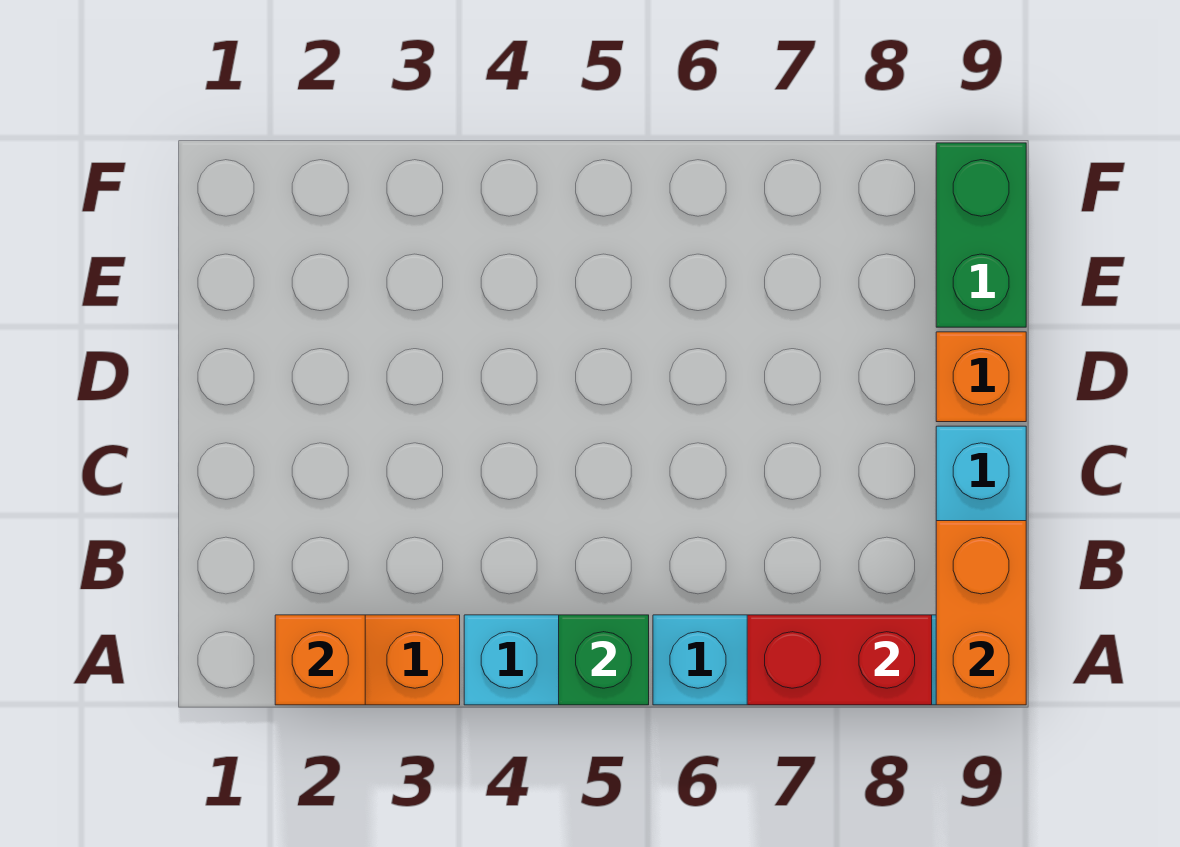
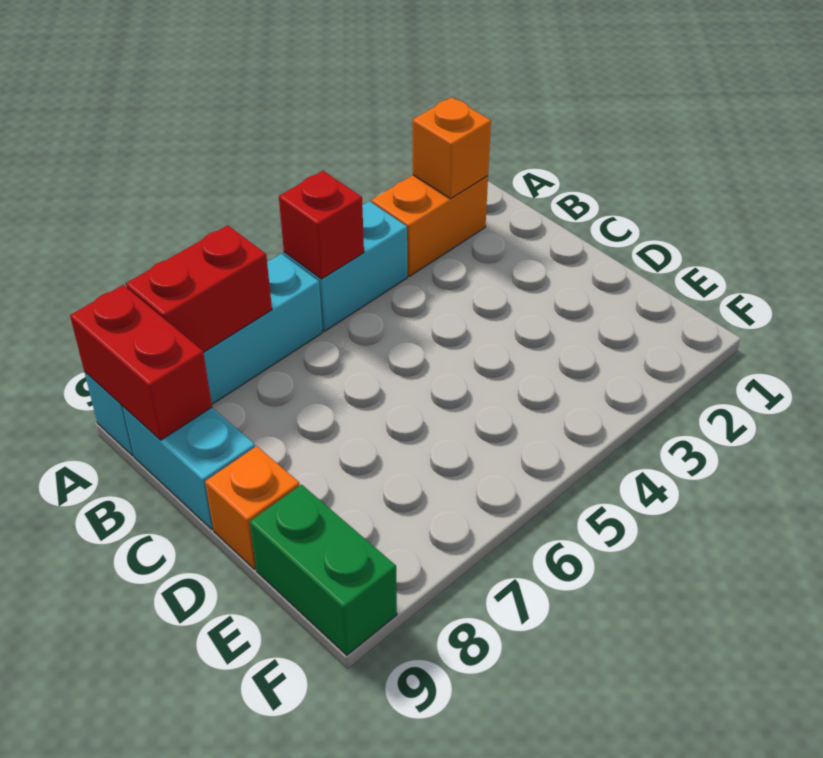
green 1x1 brick [559,615,649,705] -> red 1x1 brick [279,171,364,279]
orange 1x2 brick [936,521,1026,705] -> red 1x2 brick [70,285,212,440]

